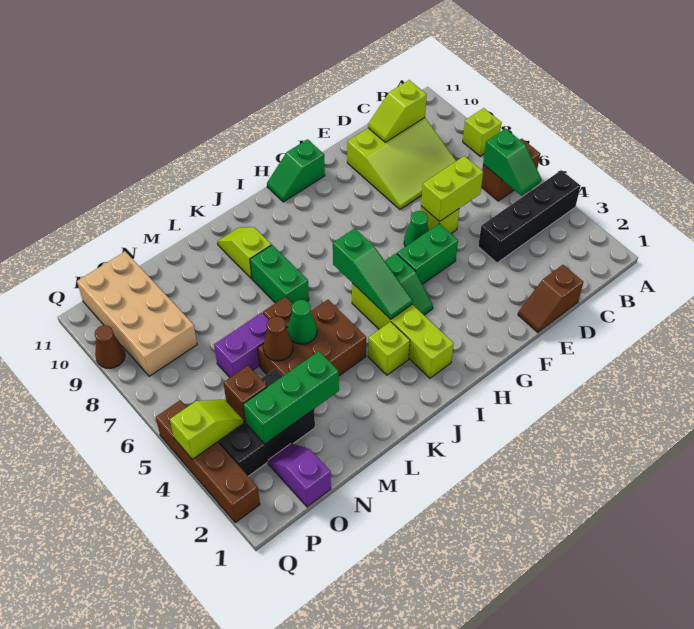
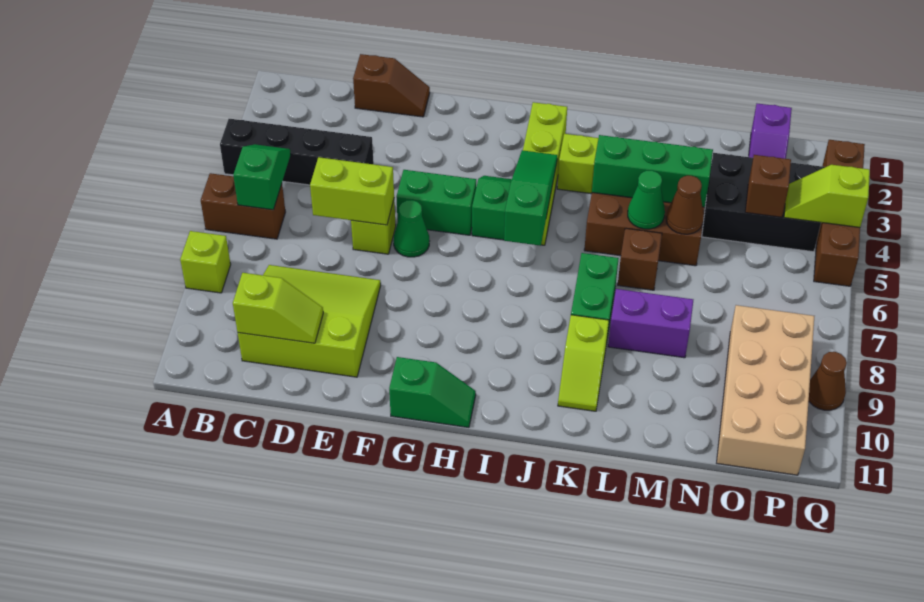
green 1x3 brick [243,351,339,444] -> green 1x3 brick moved to [592,135,713,207]
purple 1x2 brick [214,313,269,377] -> purple 1x2 brick moved to [608,289,693,358]

